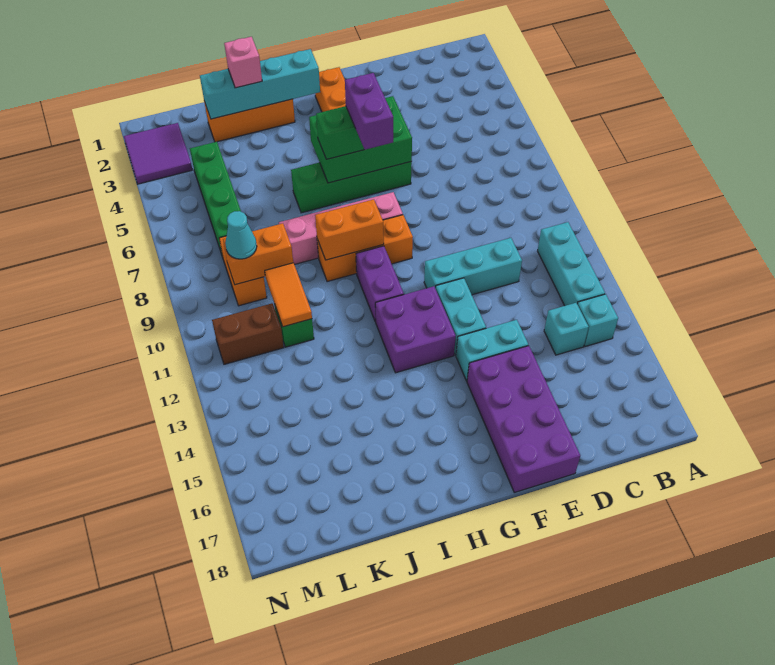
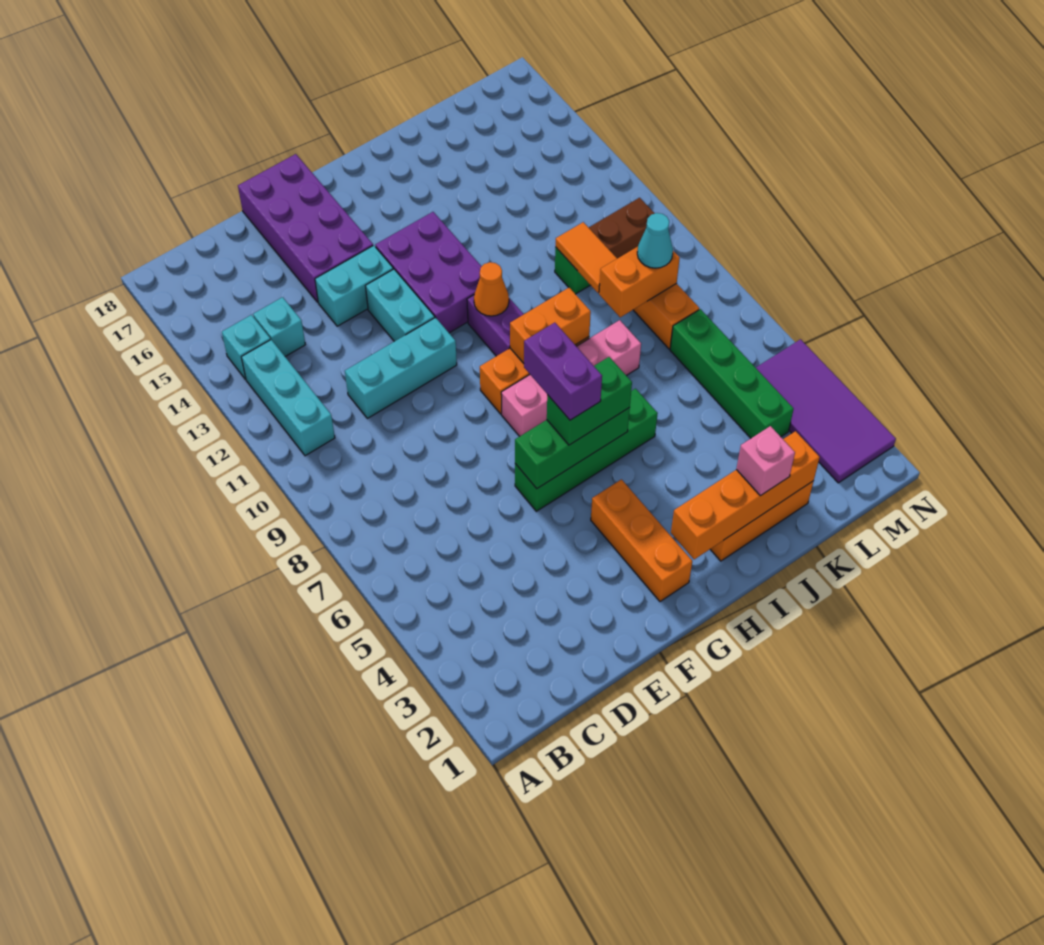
green 2x3 brick [309,96,412,183] -> green 1x3 brick [515,408,630,488]
purple 2x2 brick [375,286,456,373] -> purple 2x3 brick [375,212,482,333]
cyan 1x4 brick [200,49,320,119] -> orange 1x4 brick [671,431,820,559]
none -> orange 1x1 cone [474,262,509,316]
purple 2x2 tile [124,123,192,184] -> purple 2x4 tile [756,339,896,483]

